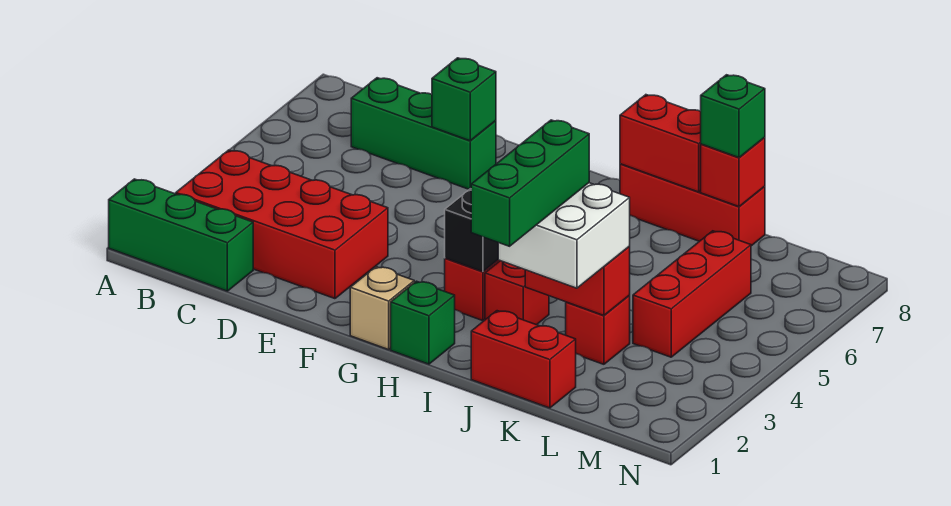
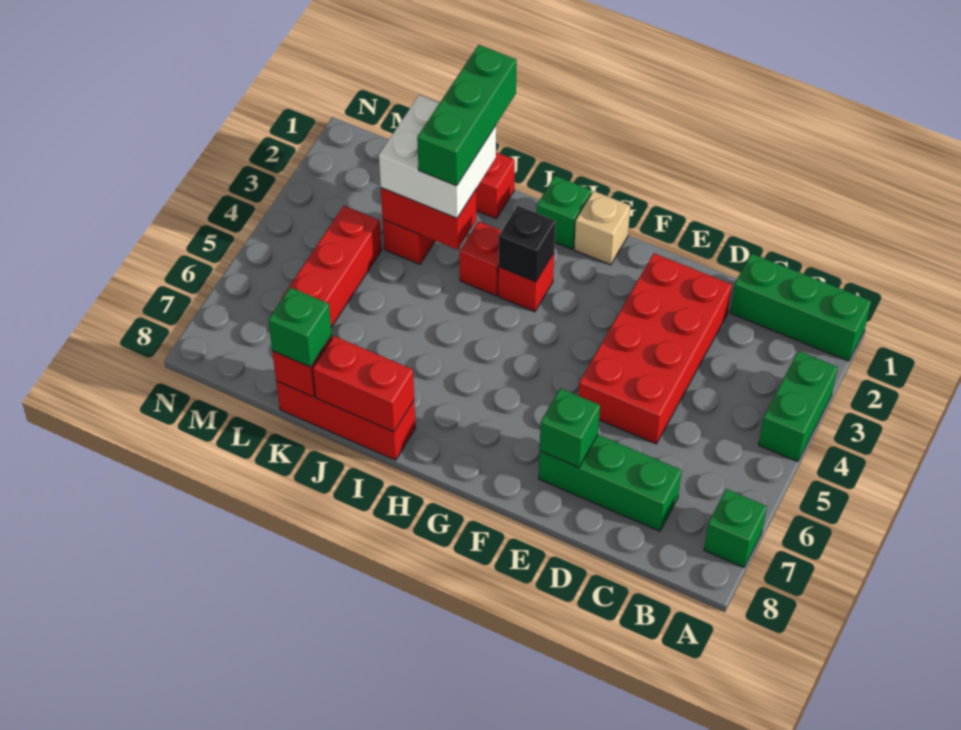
none -> green 1x2 brick [759,351,838,462]
none -> green 1x1 brick [704,489,767,567]
red 2x4 brick [176,150,388,299] -> red 2x4 brick turned to [578,253,732,444]

